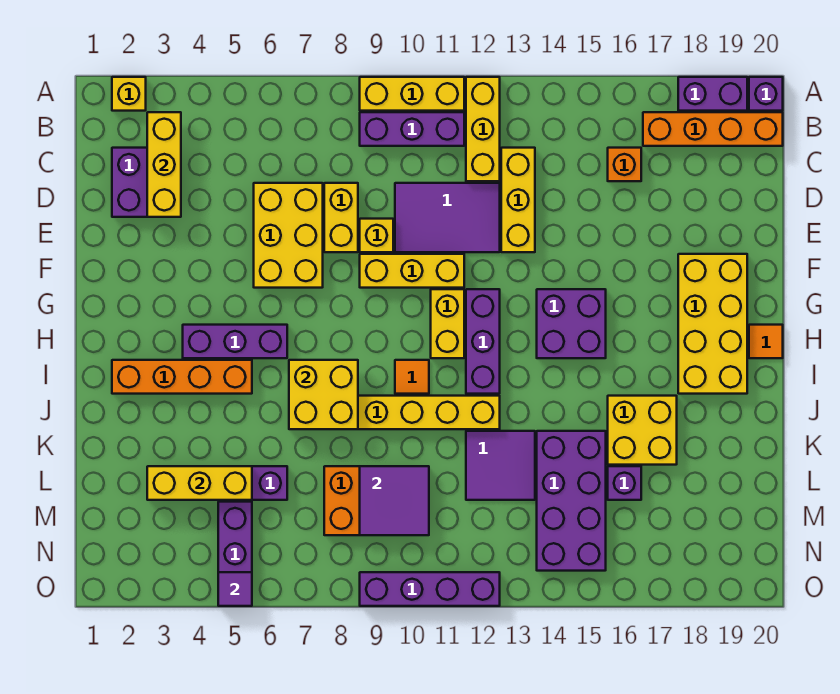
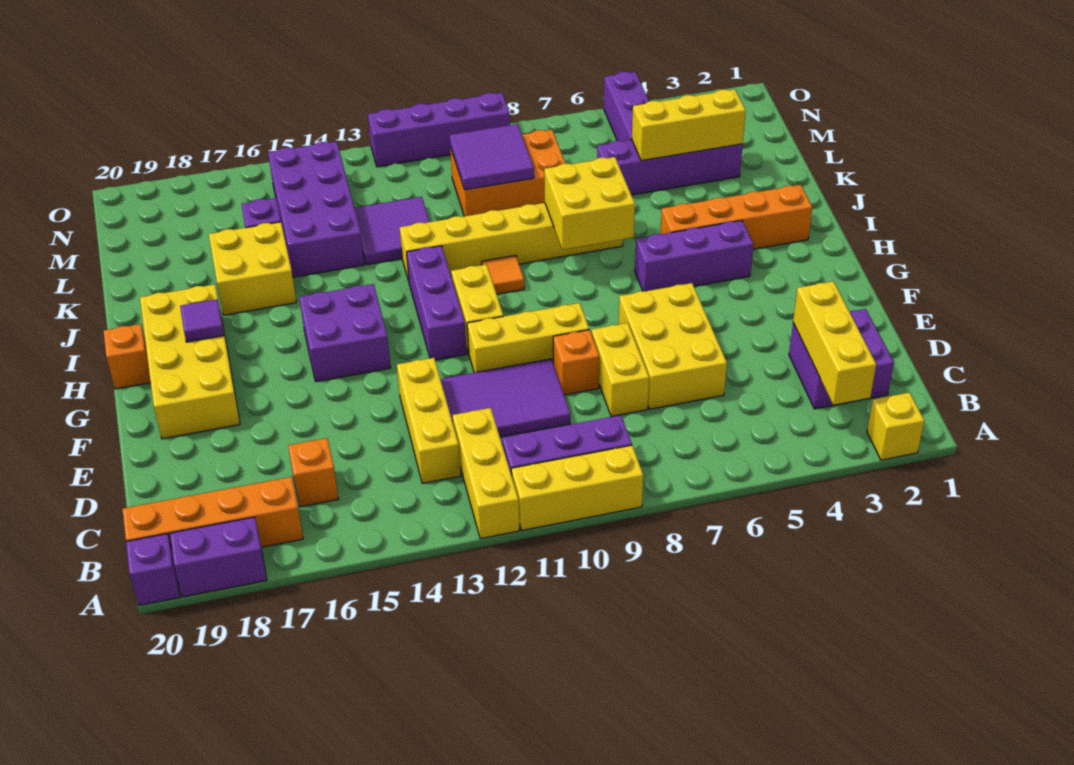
yellow 1x1 brick [360,219,393,252] -> orange 1x1 brick [553,330,599,395]
orange 1x1 tile [749,325,783,358] -> orange 1x1 brick [104,324,151,389]
purple 1x1 tile [218,572,252,606] -> purple 1x1 tile moved to [180,299,224,342]

